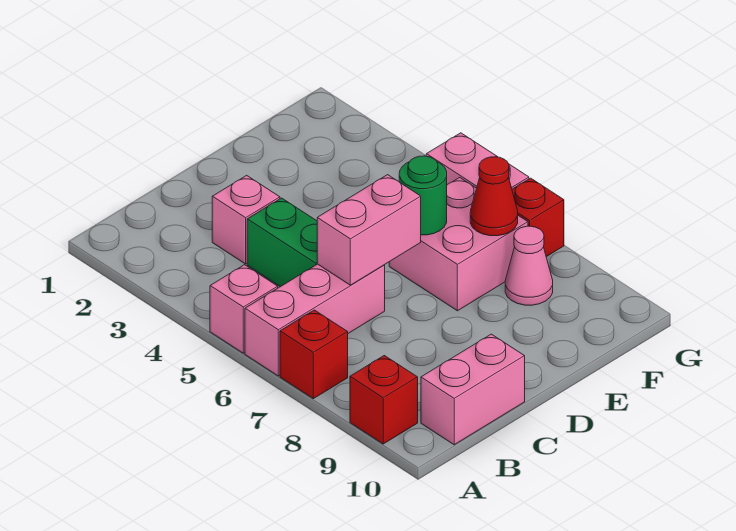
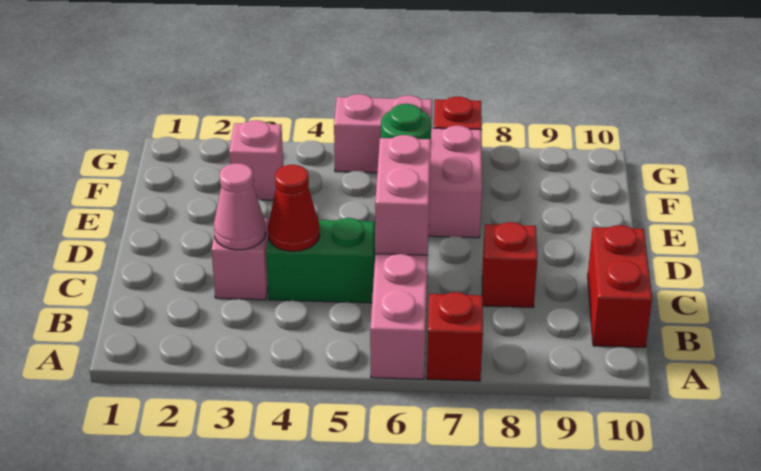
pink 1x1 brick [210,265,278,353] -> pink 1x1 brick moved to [229,120,283,200]
red 1x1 brick [350,356,418,444] -> red 1x1 brick moved to [482,222,537,308]
pink 1x2 brick [421,334,525,445] -> red 1x2 brick [588,225,652,347]
red 1x1 cone [470,157,518,236] -> red 1x1 cone moved to [268,165,320,251]
pink 1x1 cone [505,226,553,305] -> pink 1x1 cone moved to [214,163,266,250]

